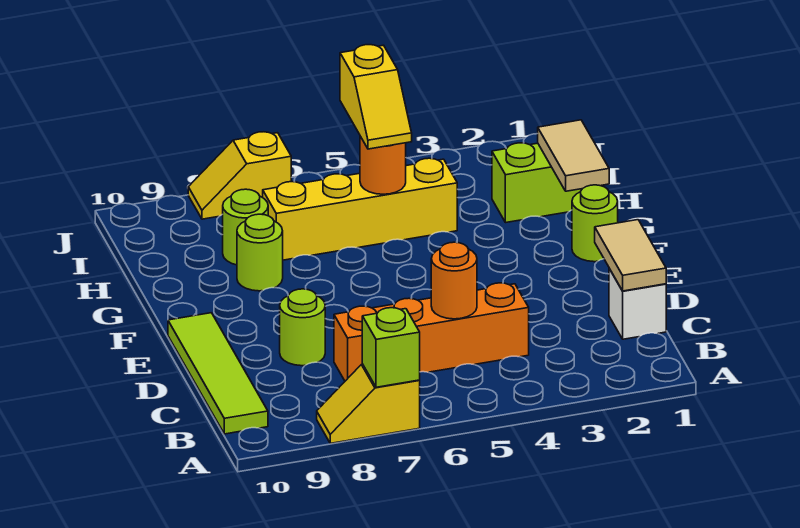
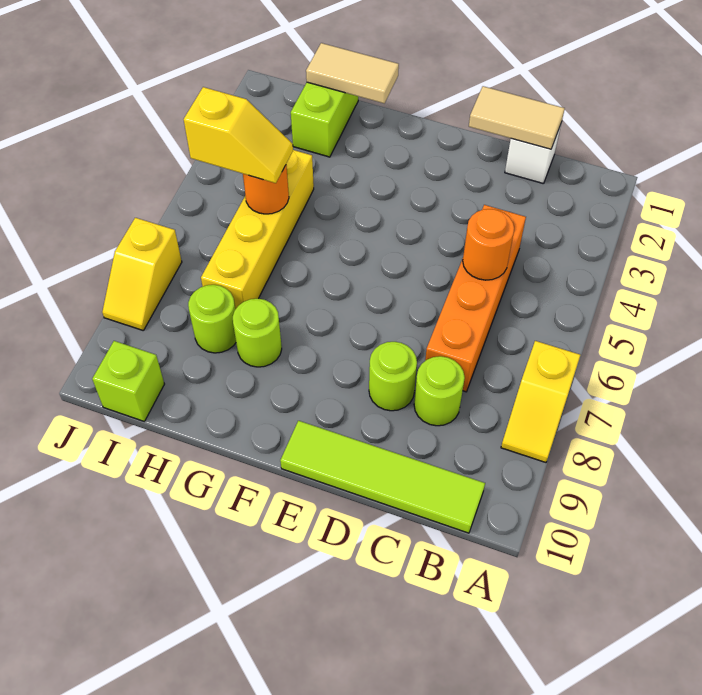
lime 1x1 brick [362,308,420,387] -> lime 1x1 brick moved to [92,341,164,421]
lime 1x1 round brick [572,185,618,262] -> lime 1x1 round brick moved to [414,356,465,426]

